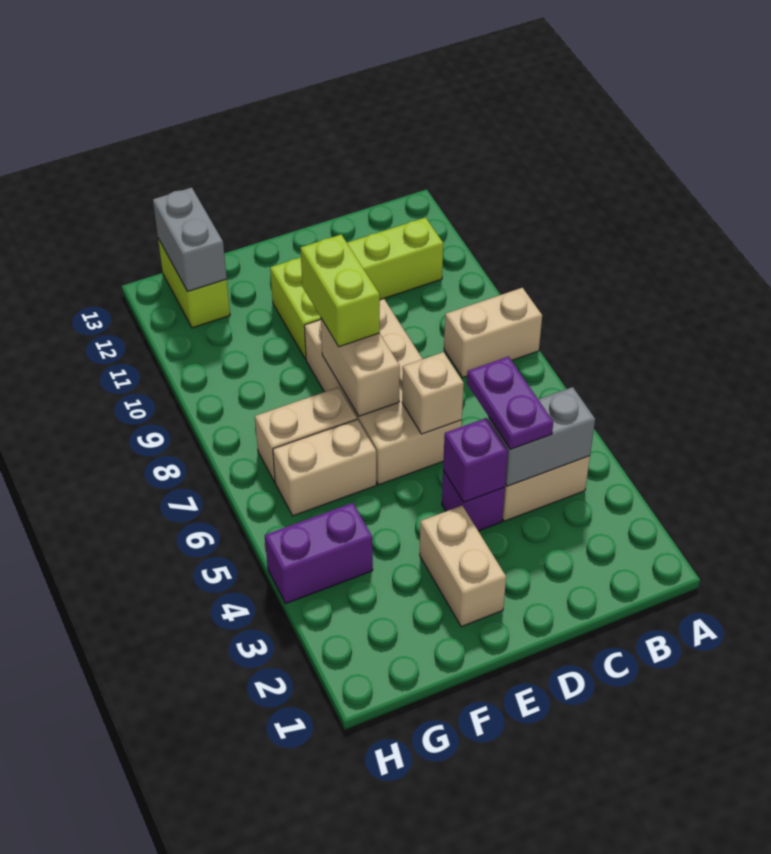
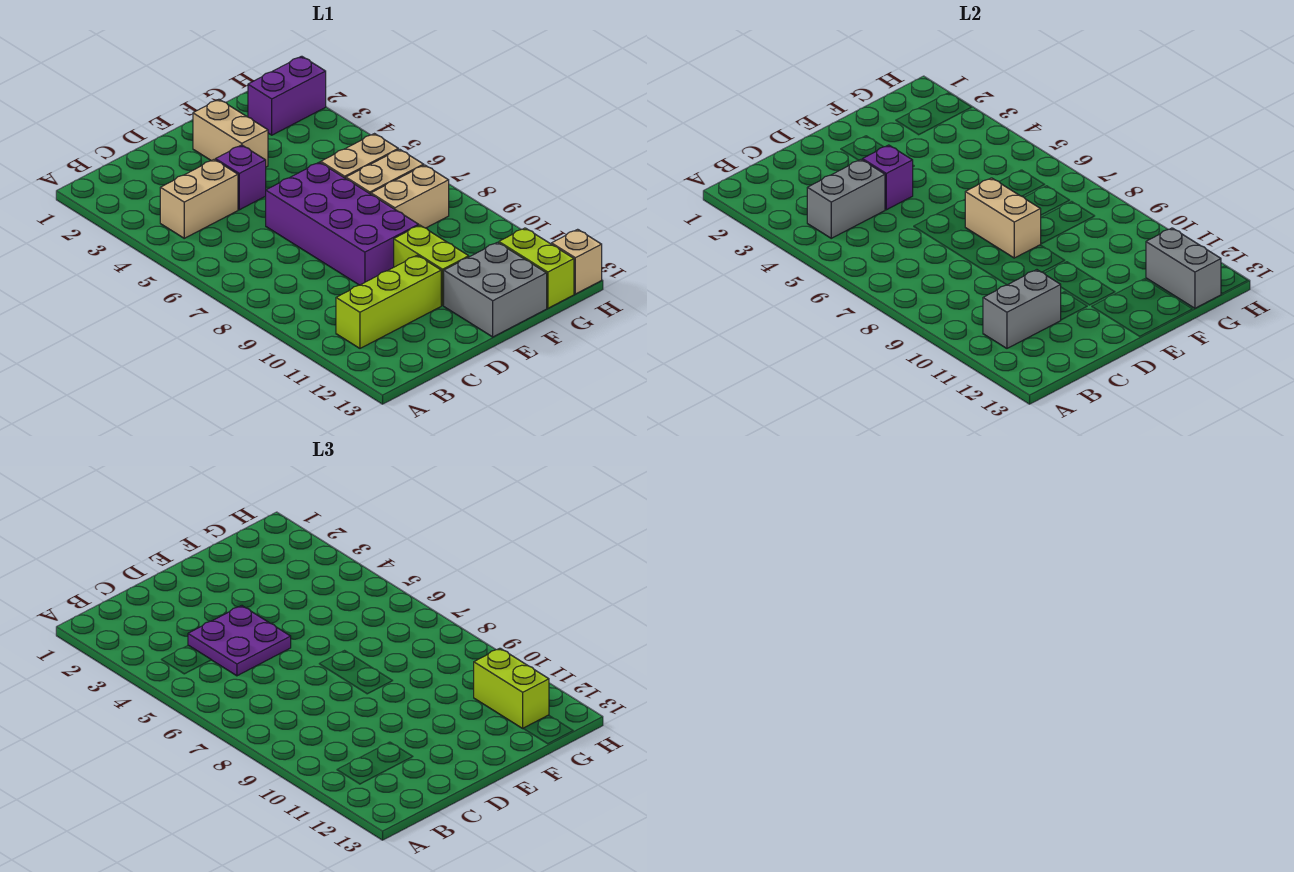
tan 1x2 brick [444,288,542,378] -> tan 1x2 brick moved to [371,165,449,228]
none -> grey 1x2 brick [983,270,1061,348]
purple 1x2 plate [467,357,553,449] -> purple 2x2 plate [188,606,291,676]
tan 2x4 brick [304,299,462,485] -> purple 2x4 brick [266,162,419,285]
tan 1x1 brick [402,352,464,434] -> tan 1x1 brick moved to [552,229,602,294]
lime 1x2 brick [300,235,380,347] -> lime 1x2 brick moved to [474,648,549,728]
none -> grey 2x2 brick [444,242,547,337]
purple 1x2 brick [265,503,373,604] -> purple 1x2 brick moved to [248,56,326,135]

